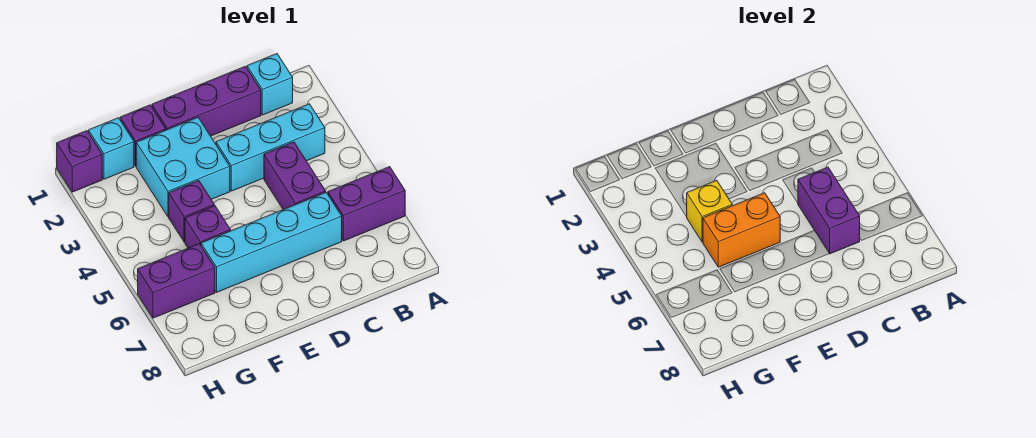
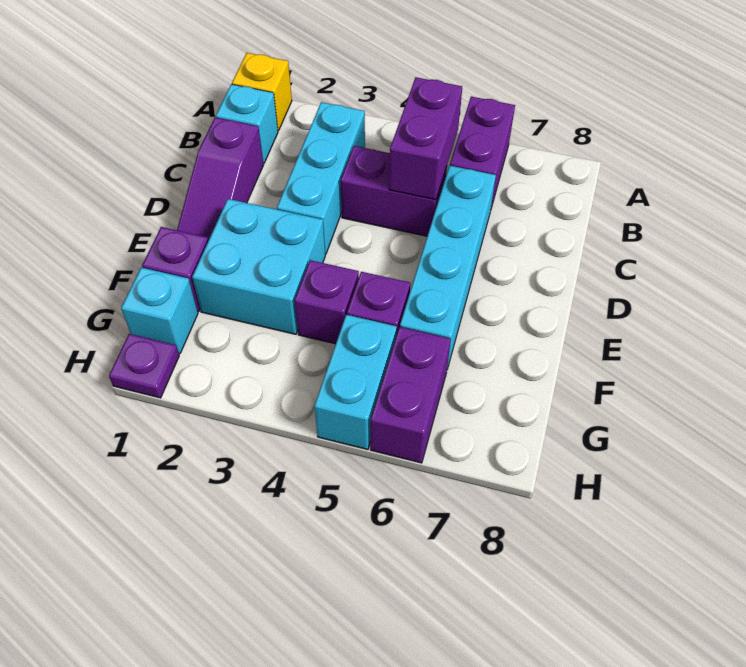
purple 1x3 brick [152,66,261,136] -> purple 1x3 slope [177,117,263,240]
purple 1x2 brick [798,167,860,254] -> purple 1x2 brick turned to [389,77,462,200]
orange 1x2 brick [703,193,780,267] -> none
yellow 1x1 brick [687,181,732,242] -> yellow 1x1 brick moved to [232,53,292,131]
none -> cyan 1x2 brick [314,315,397,449]
purple 1x1 brick [57,131,102,192] -> purple 1x1 plate [109,334,179,398]

